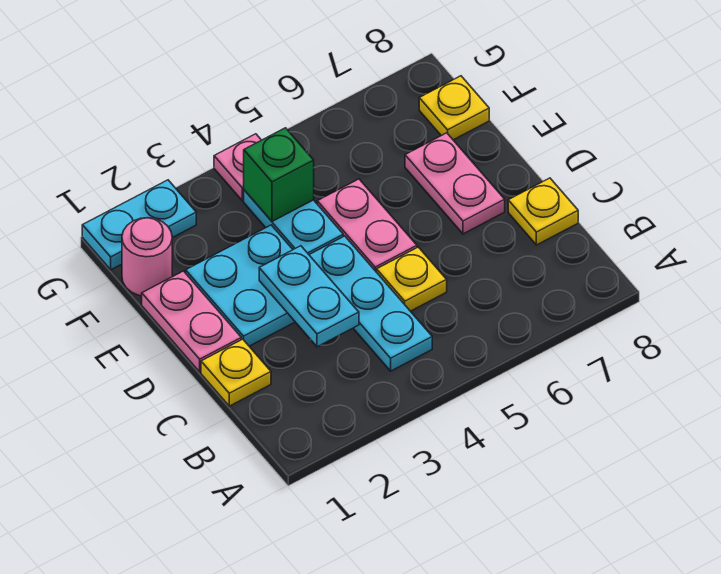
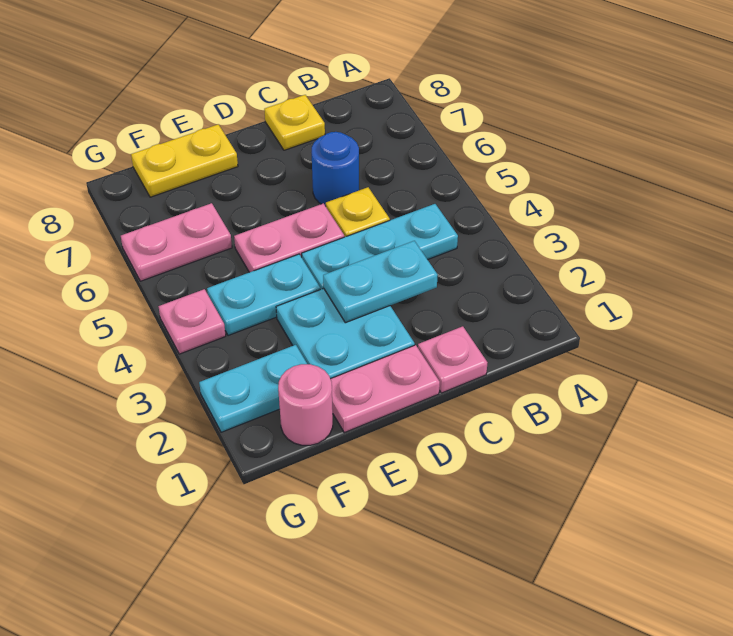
yellow 1x1 plate [201,339,271,406] -> pink 1x1 plate [418,326,488,393]
none -> blue 1x1 round brick [312,132,359,206]
pink 1x2 plate [405,133,505,234] -> pink 1x2 plate moved to [121,203,232,281]
green 1x1 brick [244,128,314,221] -> none
yellow 1x1 plate [419,76,489,140] -> yellow 1x2 plate [131,124,238,197]
cyan 1x2 plate [82,180,196,270] -> cyan 1x2 plate turned to [199,345,307,432]

